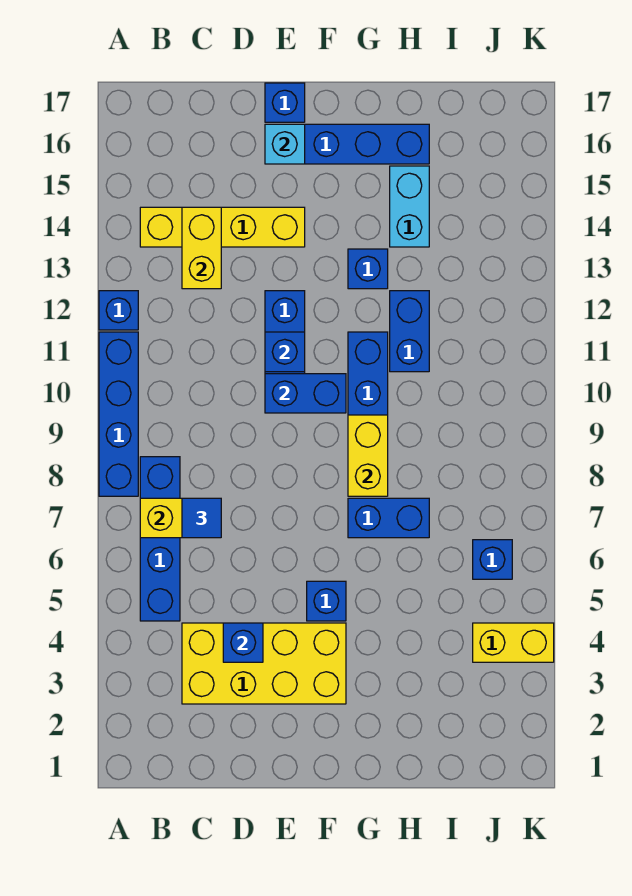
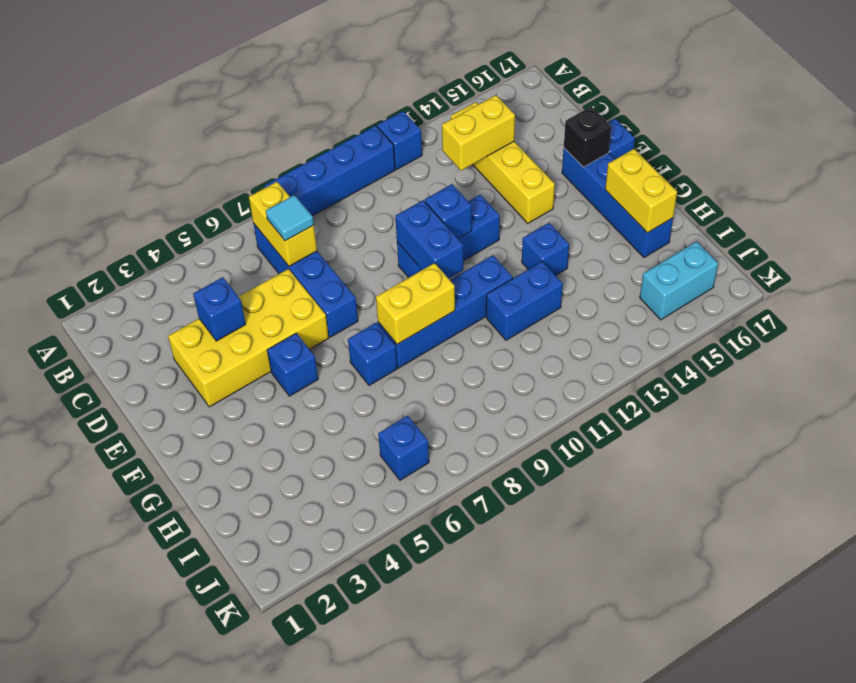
blue 1x4 brick [140,457,180,621] -> blue 1x4 brick turned to [253,223,358,337]
yellow 2x4 brick [182,623,346,704] -> yellow 2x4 brick turned to [168,269,329,407]
blue 1x1 tile [182,498,221,538] -> cyan 1x1 tile [266,195,314,241]
cyan 1x1 brick [265,124,305,164] -> black 1x1 brick [564,107,611,167]
blue 1x2 brick [348,498,429,538] -> blue 1x1 brick [348,323,397,386]
cyan 1x2 brick [390,166,429,247] -> cyan 1x2 brick moved to [640,242,718,320]
yellow 1x2 brick [473,623,554,662] -> yellow 1x2 brick moved to [605,149,677,233]

